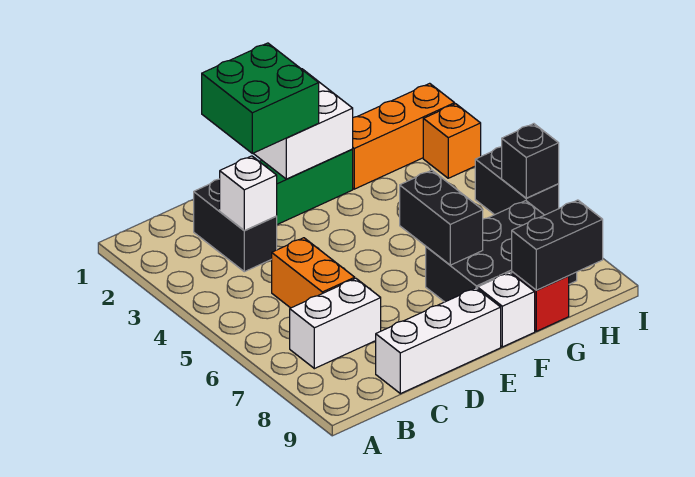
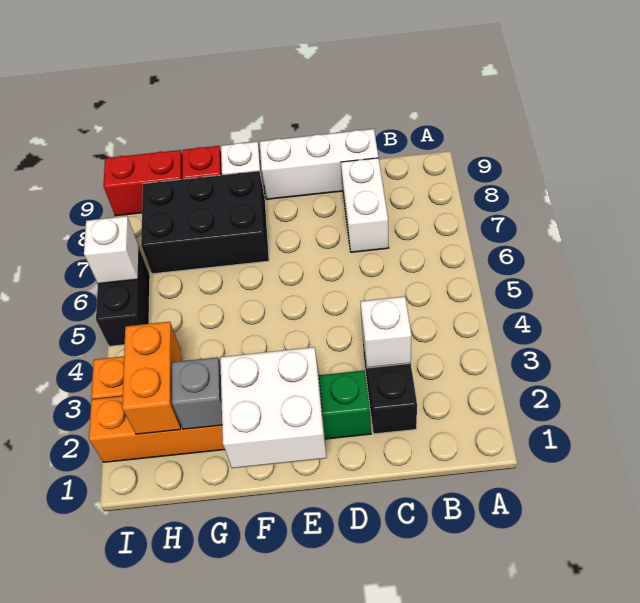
white 1x2 brick [290,278,381,369] -> white 1x2 brick turned to [341,158,389,252]
orange 1x2 brick [272,238,355,308] -> orange 1x2 brick moved to [122,322,181,434]
green 2x2 brick [202,43,319,153] -> none
black 1x2 brick [400,170,483,265] -> none
none -> grey 1x1 brick [172,357,222,429]
black 1x2 brick [512,200,603,290] -> none
none -> red 1x2 brick [103,150,183,216]
black 1x1 brick [502,124,559,198] -> white 1x1 brick [84,216,139,284]

